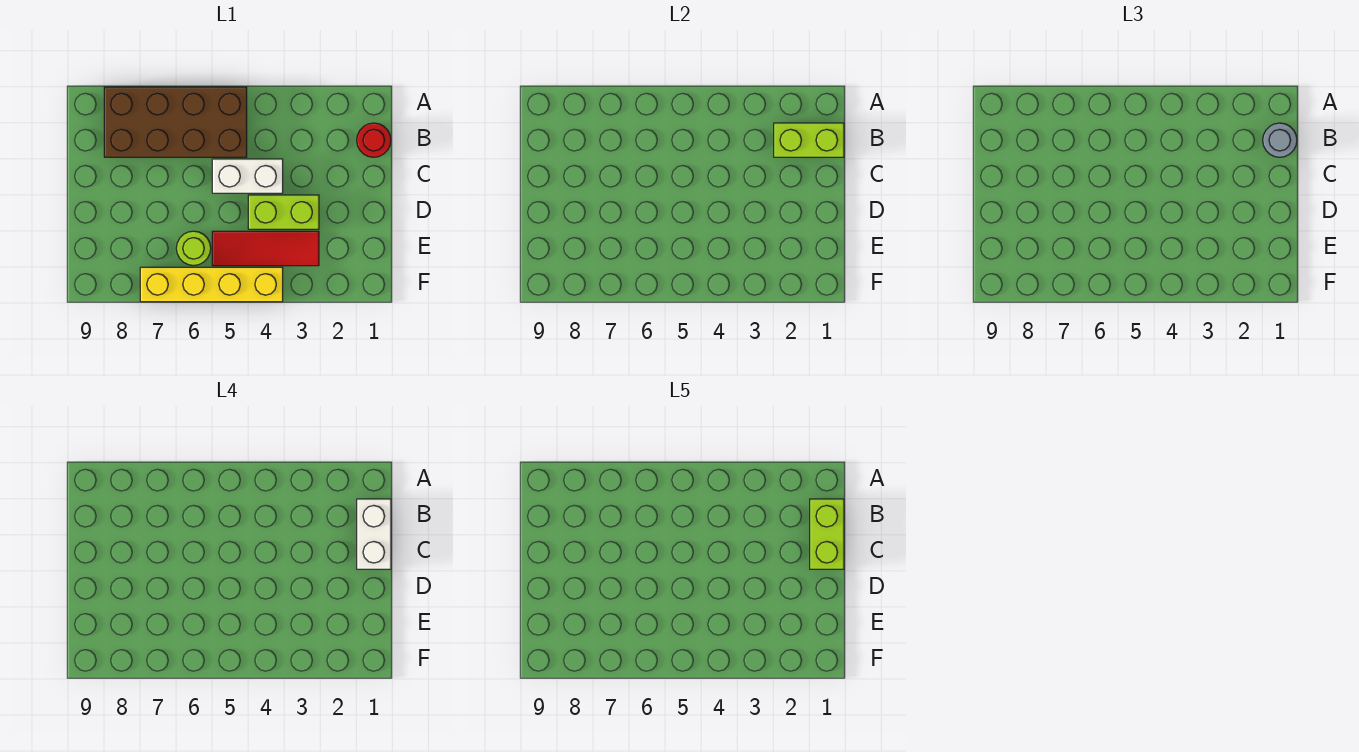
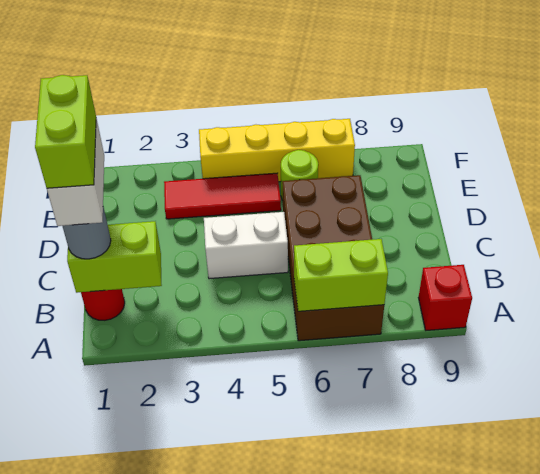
brown 2x4 brick [104,87,247,157] -> brown 2x4 brick turned to [282,175,384,341]
none -> red 1x1 brick [418,265,472,330]
lime 1x2 brick [248,195,319,229] -> lime 1x2 brick moved to [294,239,388,311]

